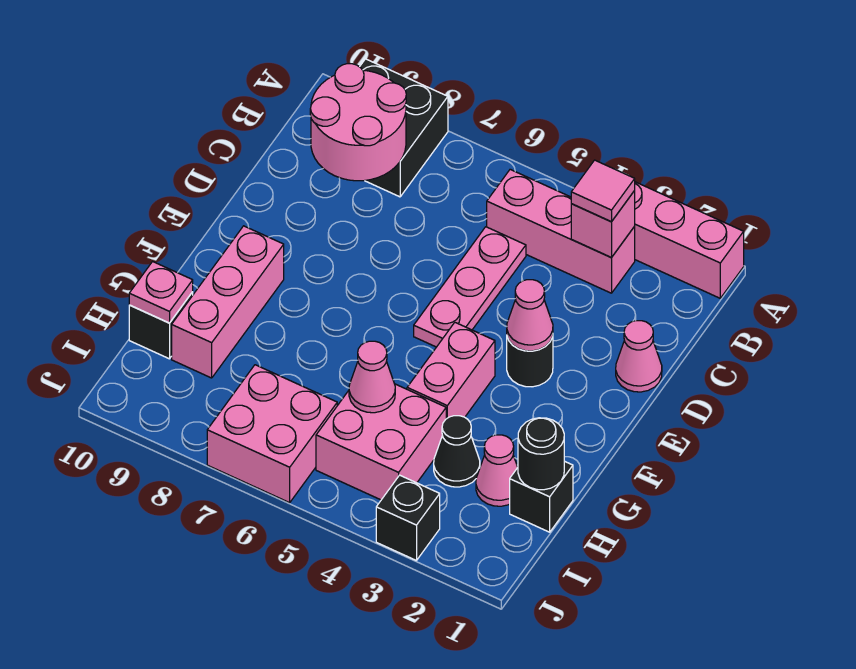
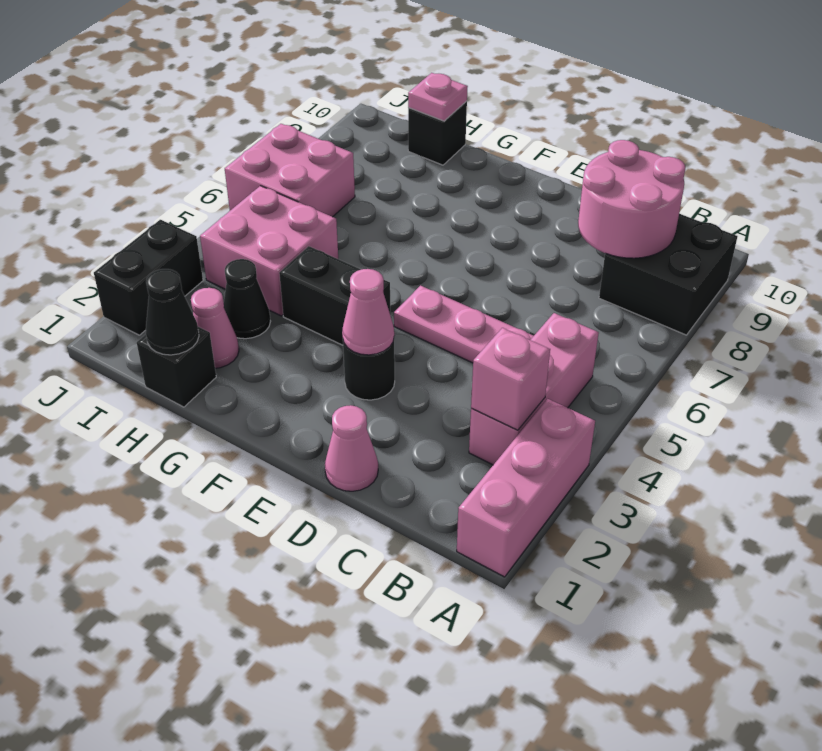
pink 1x1 tile [571,160,635,222] -> none
pink 1x2 brick [407,323,495,419] -> black 1x2 brick [279,246,391,345]
pink 1x3 brick [172,226,284,378] -> none
black 1x1 round brick [518,418,564,490] -> black 1x1 cone [146,269,199,355]
pink 1x1 cone [349,341,395,413] -> none
black 1x1 brick [376,475,440,561] -> black 1x2 brick [94,220,203,335]

